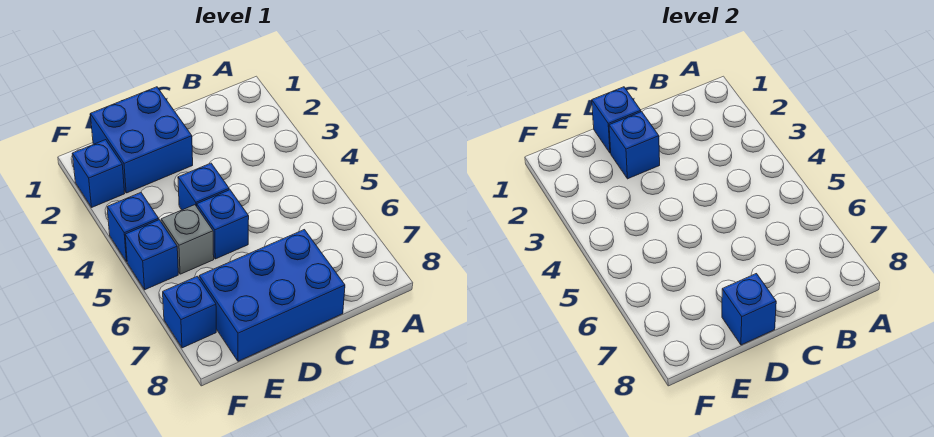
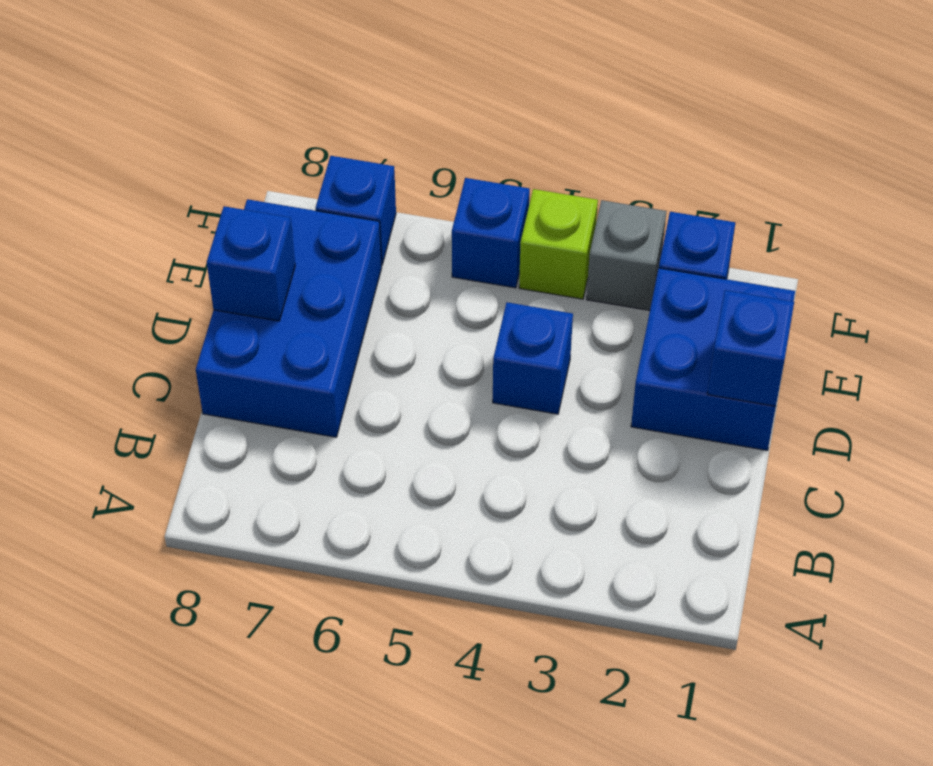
blue 1x1 brick [609,112,660,179] -> none
blue 1x1 brick [197,190,249,259] -> none
grey 1x1 brick [161,205,214,274] -> grey 1x1 brick moved to [586,200,666,310]
blue 1x1 brick [107,193,159,262] -> lime 1x1 brick [519,189,598,299]

